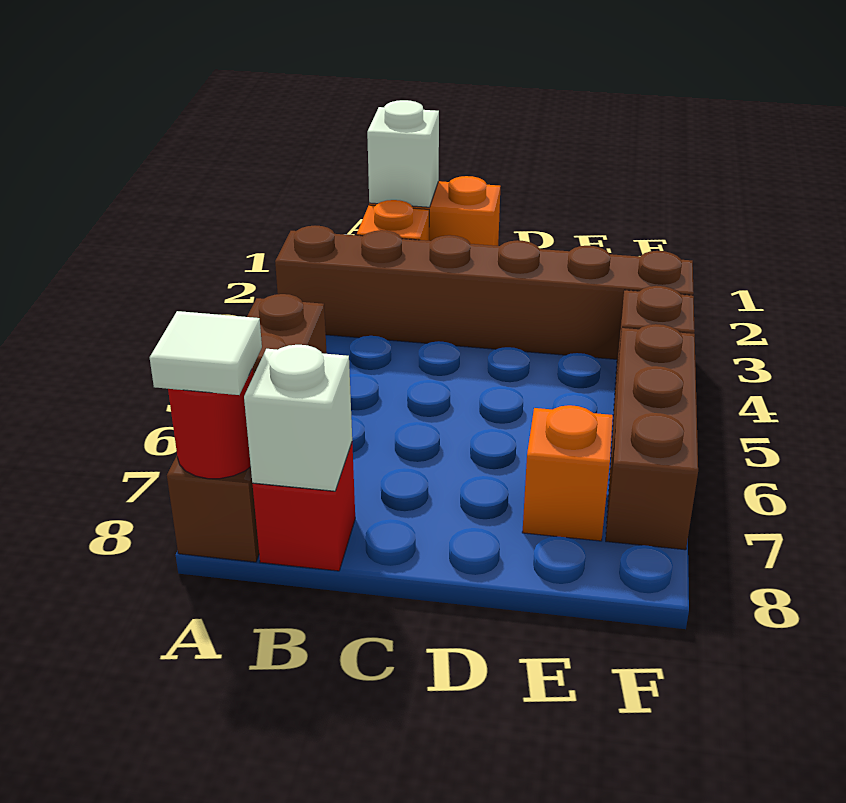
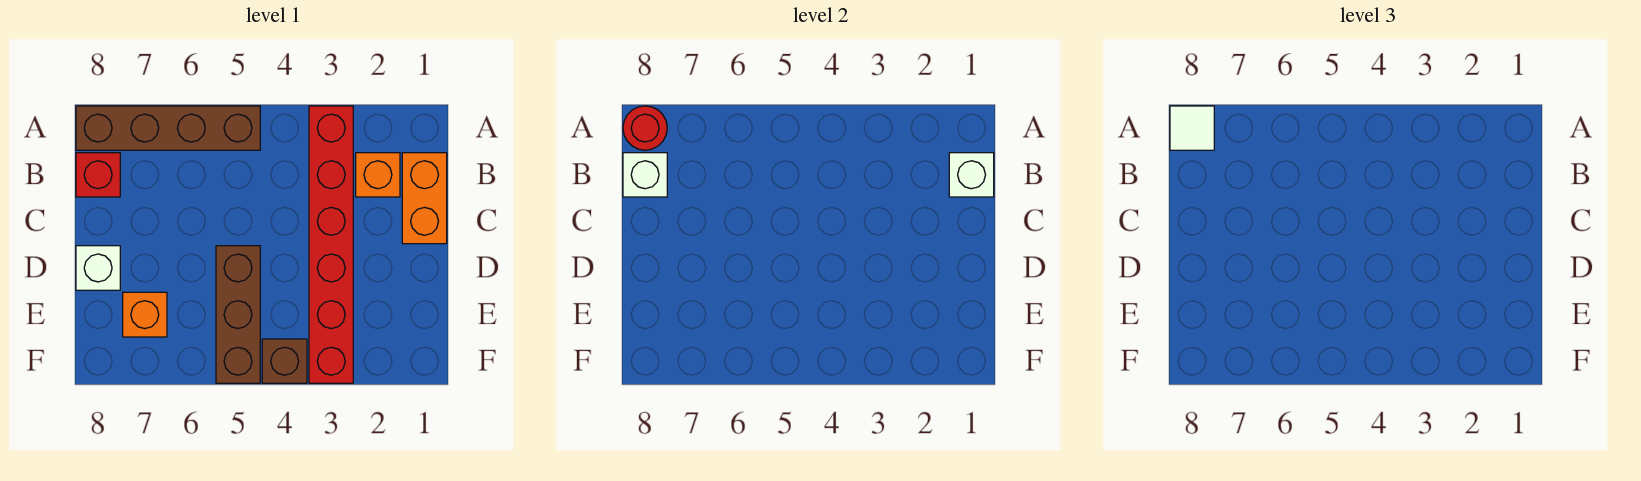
brown 1x6 brick [275,226,694,359] -> red 1x6 brick [309,106,353,383]
none -> white 1x1 brick [76,246,120,290]
brown 1x3 brick [606,324,698,550] -> brown 1x3 brick turned to [216,246,260,383]

